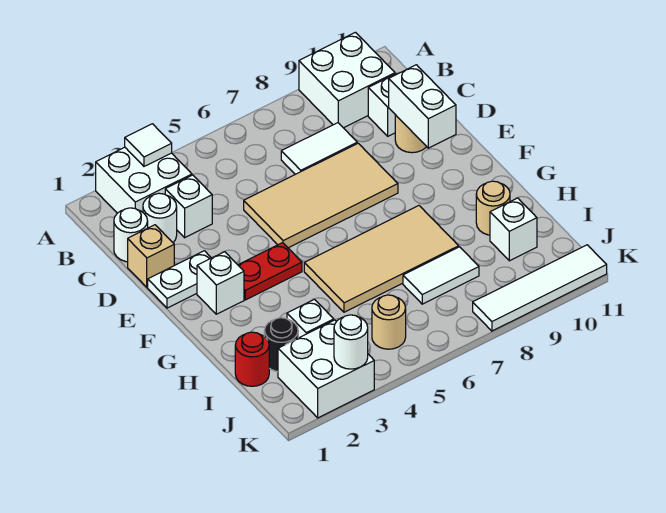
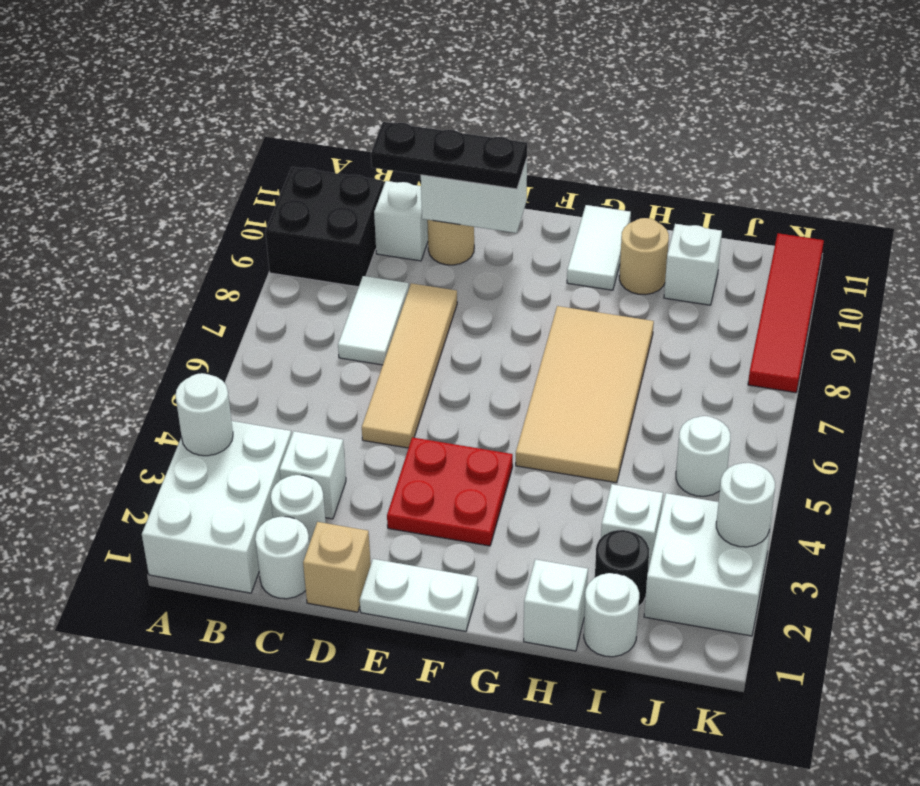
white 2x2 brick [96,147,192,213] -> white 2x3 brick [142,421,292,593]
white 1x1 tile [125,124,172,166] -> white 1x1 round brick [175,373,233,456]
white 2x2 brick [299,32,395,128] -> black 2x2 brick [265,167,384,287]
none -> black 1x3 plate [371,122,527,189]
tan 2x4 tile [244,143,398,248] -> tan 1x4 tile [362,283,457,448]
white 1x2 plate [148,251,211,308] -> white 1x2 plate turned to [360,559,478,631]
white 1x1 brick [197,252,244,314] -> white 1x1 brick moved to [524,559,588,651]
red 1x2 plate [238,243,302,300] -> red 2x2 plate [387,437,513,546]
red 1x1 round brick [235,332,269,386] -> white 1x1 round brick [584,573,639,657]
white 1x2 tile [403,247,479,304] -> white 1x2 tile moved to [567,205,631,290]
tan 1x1 round brick [372,295,406,349] -> white 1x1 round brick [676,416,730,496]
white 1x4 tile [473,245,607,331] -> red 1x4 tile [748,233,824,393]

